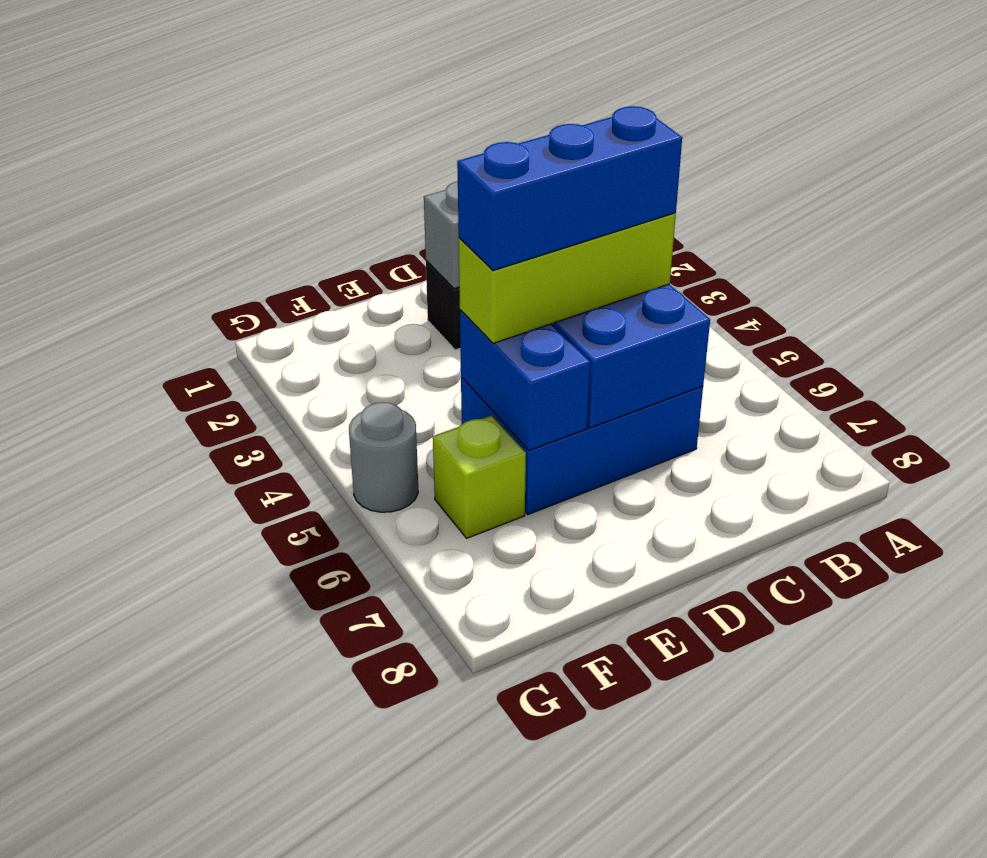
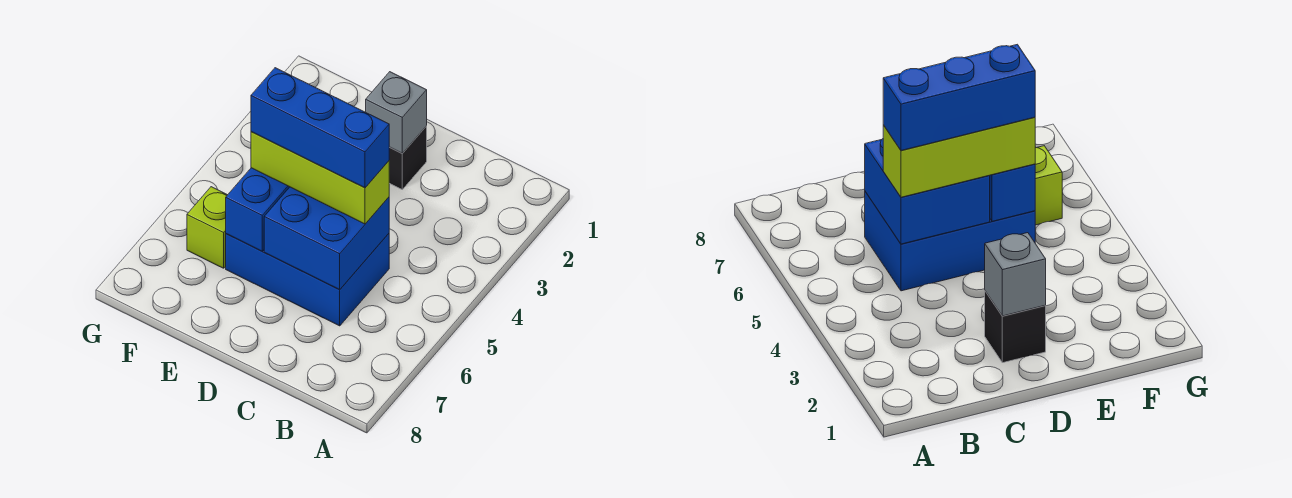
grey 1x1 round brick [349,402,418,512] -> none

